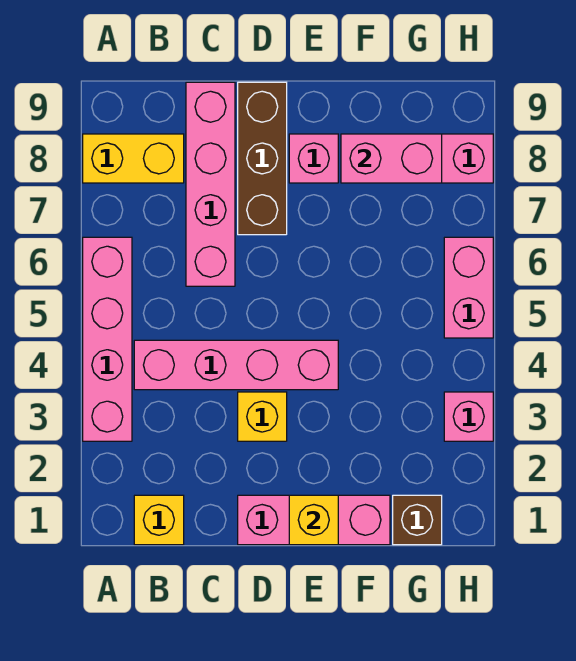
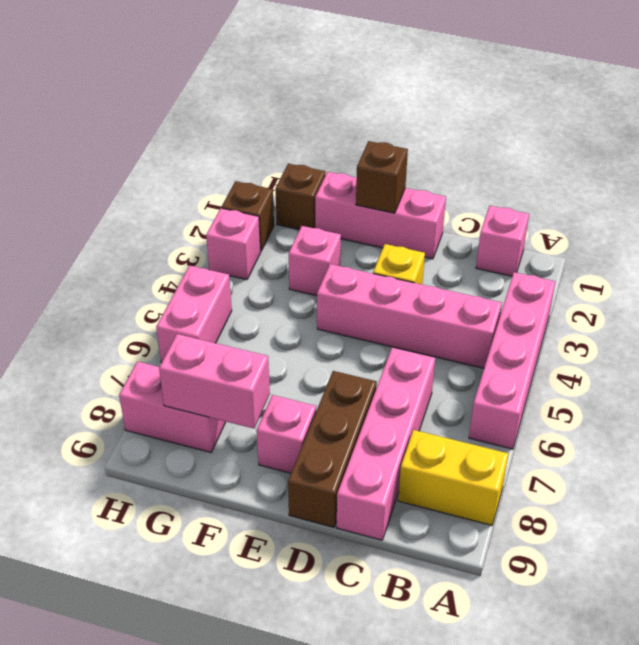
yellow 1x1 brick [134,495,184,545] -> pink 1x1 brick [476,206,529,276]
yellow 1x1 brick [289,495,338,545] -> brown 1x1 brick [356,141,408,213]
none -> pink 1x1 brick [289,226,341,296]
none -> brown 1x1 brick [221,181,274,251]

